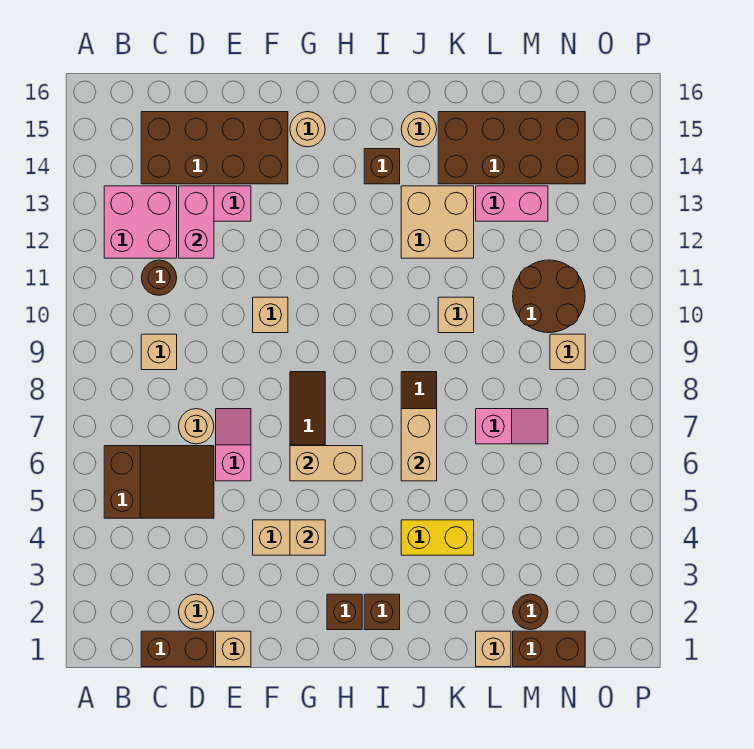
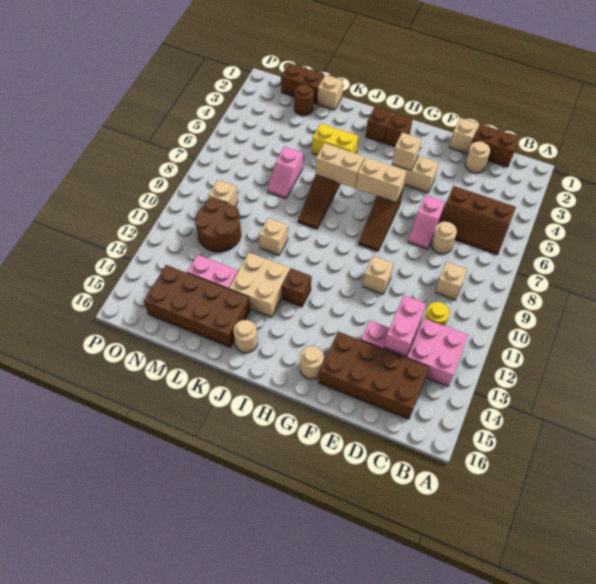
brown 2x3 slope [104,446,214,518] -> brown 2x3 slope turned to [439,186,516,255]
brown 1x1 round brick [141,260,177,295] -> yellow 1x1 round brick [425,302,450,326]
brown 1x1 brick [364,149,400,184] -> brown 1x1 brick moved to [282,268,311,307]
tan 1x2 brick [401,409,437,481] -> tan 1x2 brick turned to [316,143,364,188]
pink 1x2 slope [476,409,548,444] -> pink 1x2 slope turned to [268,146,303,199]

